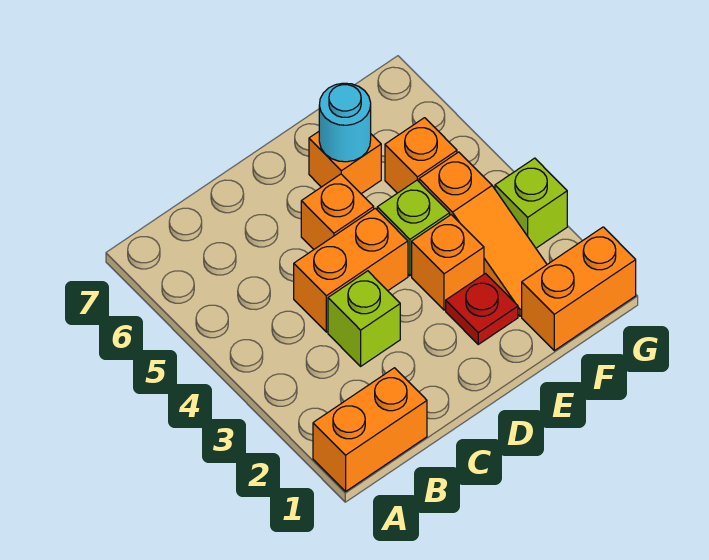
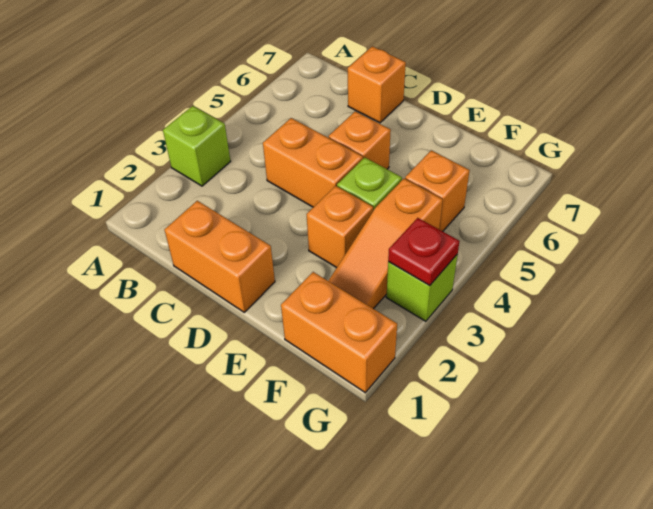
orange 1x2 brick [313,368,427,491] -> orange 1x2 brick moved to [164,201,275,312]
lime 1x1 brick [328,271,400,366] -> lime 1x1 brick moved to [163,106,231,186]
red 1x1 plate [446,274,518,344] -> red 1x1 plate moved to [388,218,460,286]
orange 1x1 brick [309,132,381,194] -> orange 1x1 brick moved to [348,46,406,123]
cyan 1x1 round brick [319,83,371,162] -> none

